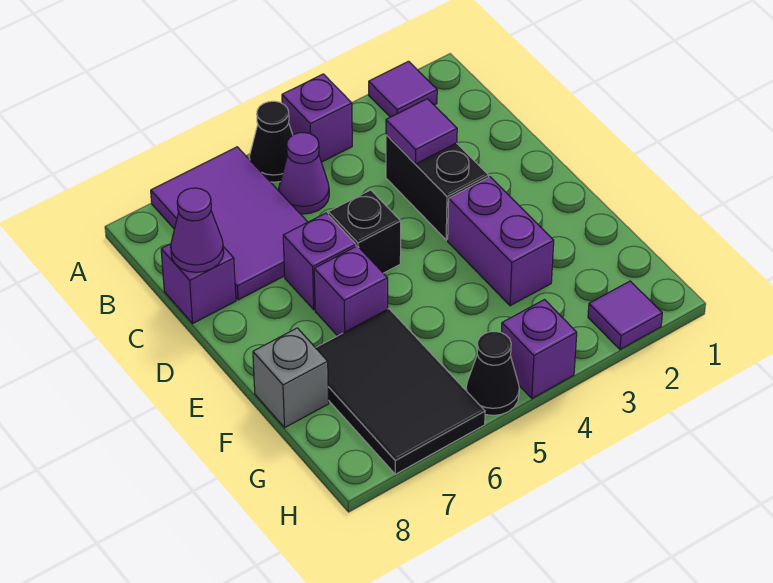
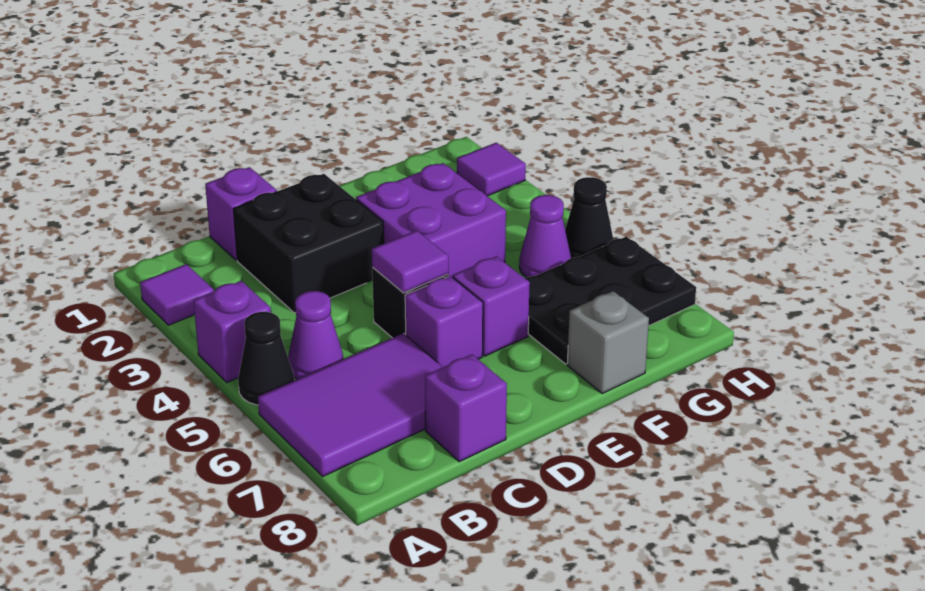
black 1x2 brick [386,135,489,240] -> black 2x2 brick [234,174,384,313]
purple 1x1 tile [386,99,457,164] -> purple 1x1 tile moved to [372,230,449,293]
purple 1x1 cone [171,188,224,272] -> purple 1x1 cone moved to [519,195,571,278]
purple 1x2 brick [448,177,554,306] -> purple 2x2 brick [356,163,506,277]
black 2x3 tile [316,309,485,474] -> black 2x3 plate [525,237,696,364]
purple 1x1 brick [501,300,577,398] -> purple 1x1 brick moved to [205,167,277,260]

